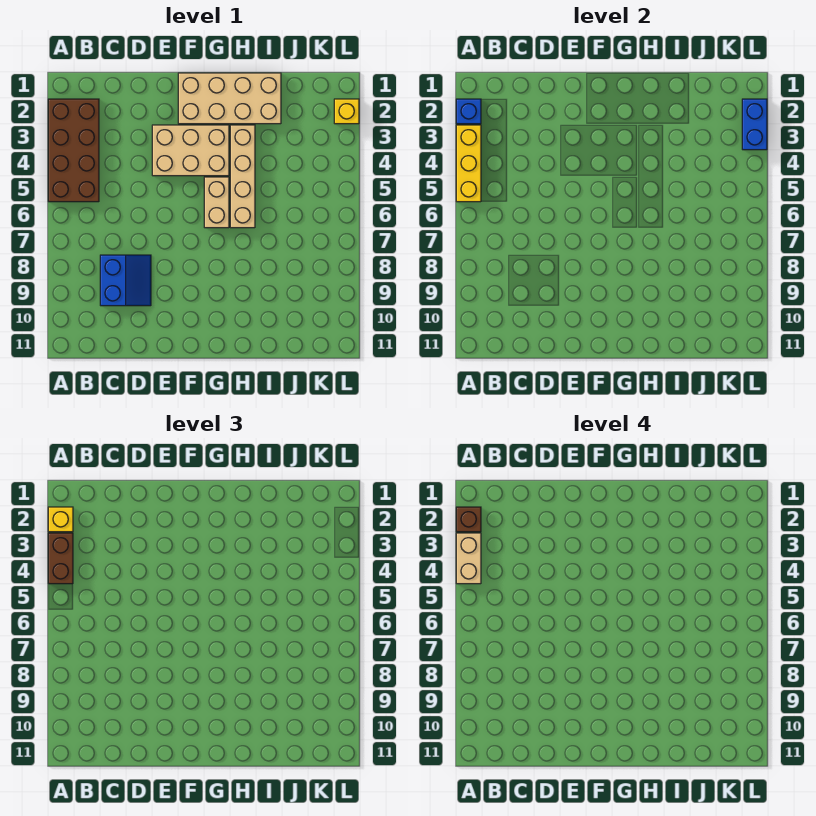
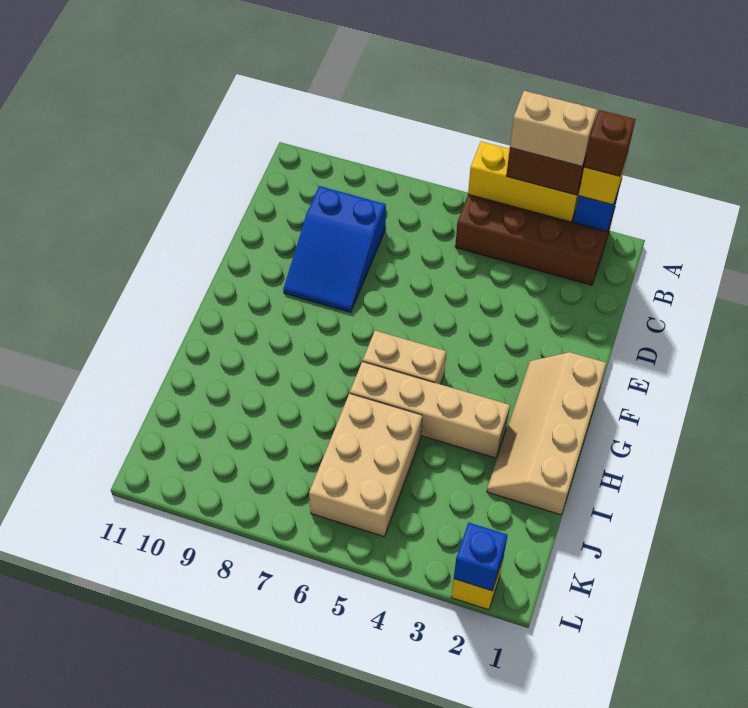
blue 2x2 slope [100,255,151,306] -> blue 2x3 slope [283,186,386,312]
tan 2x3 brick [152,125,229,176] -> tan 2x3 brick moved to [309,394,422,537]
tan 2x4 brick [178,73,281,124] -> tan 2x4 slope [487,352,606,515]
blue 1x2 brick [742,99,767,150] -> blue 1x1 brick [454,522,508,591]

